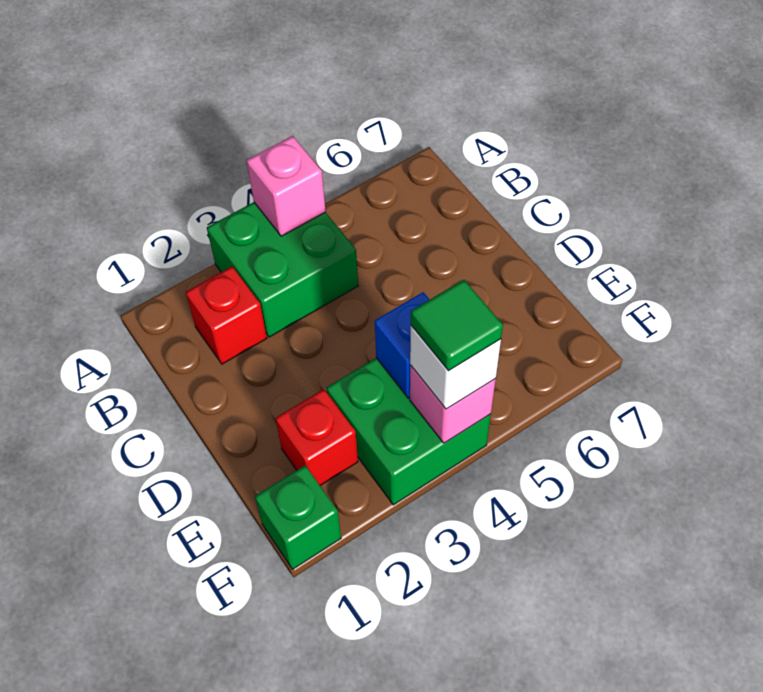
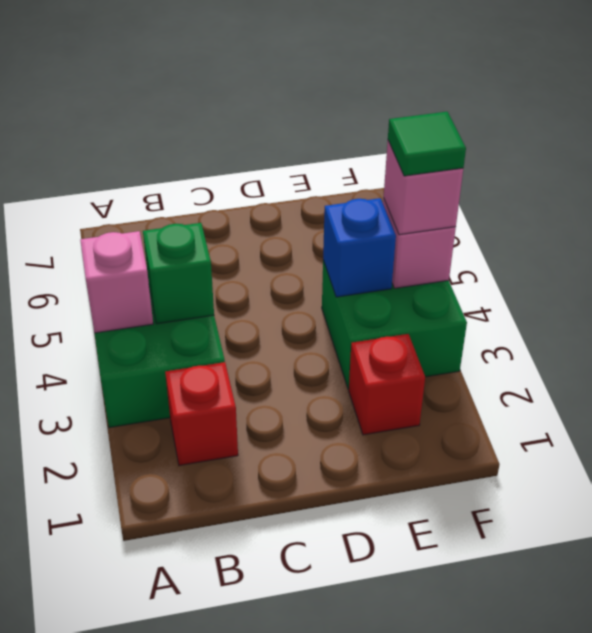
green 1x1 brick [255,465,341,569] -> green 1x1 brick moved to [143,223,214,324]
white 1x1 brick [410,326,501,409] -> pink 1x1 brick [384,141,463,235]

